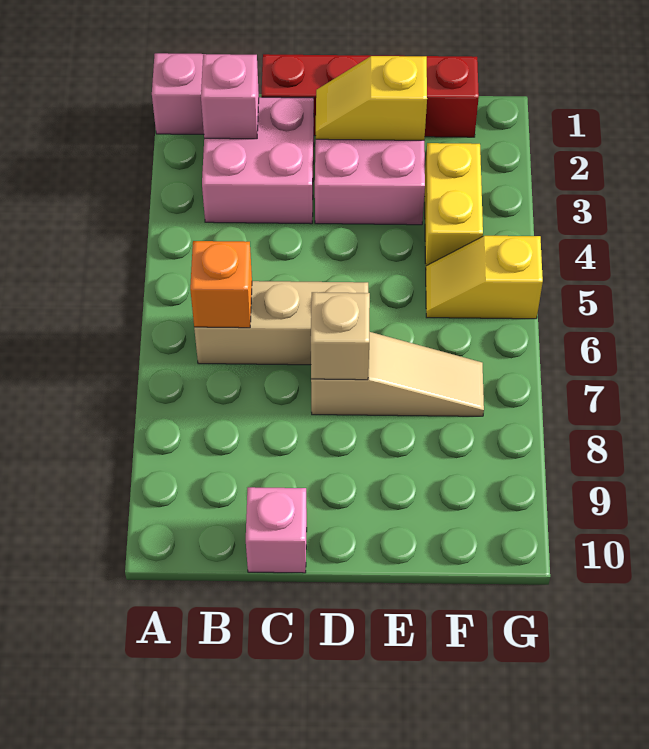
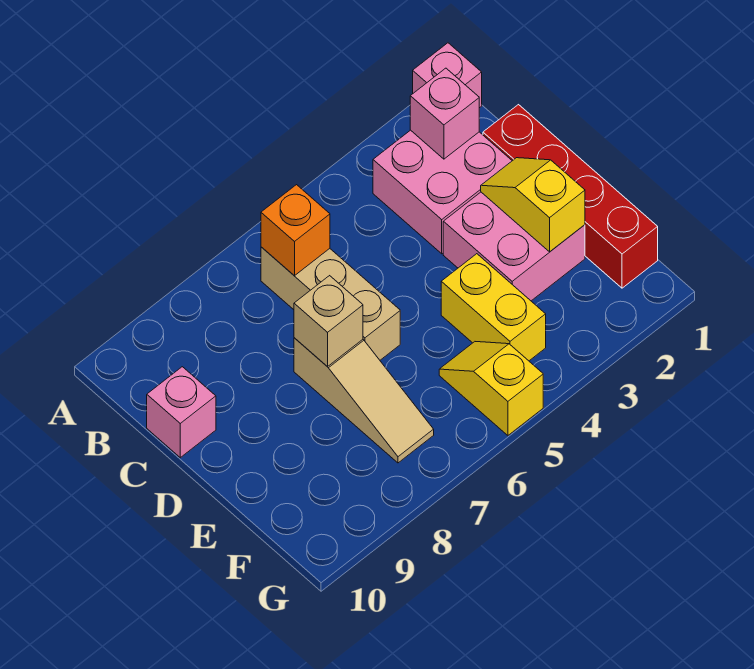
yellow 1x2 brick [424,143,483,266] -> yellow 1x2 brick turned to [441,254,546,361]

